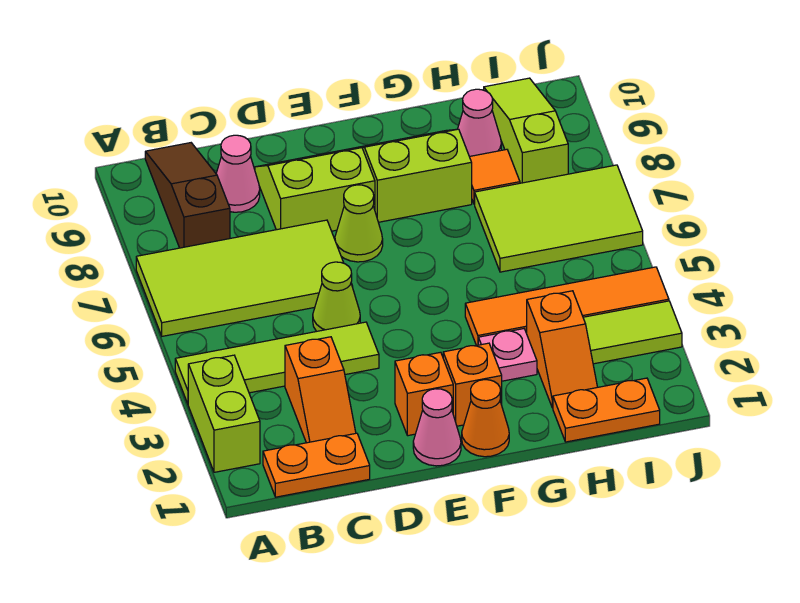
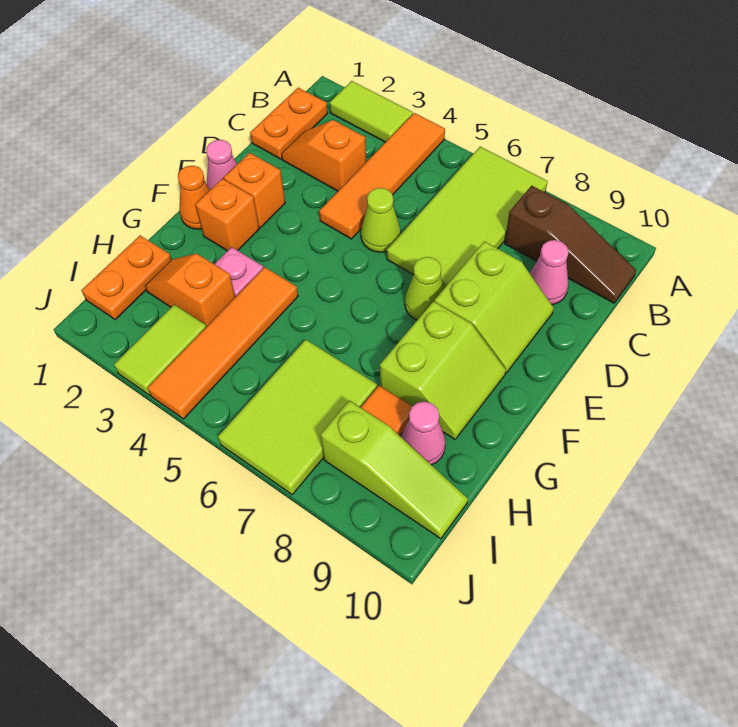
lime 1x2 brick [188,355,260,472] -> lime 1x2 tile [330,81,413,142]
lime 1x4 tile [175,322,379,404] -> orange 1x4 tile [319,113,445,239]

